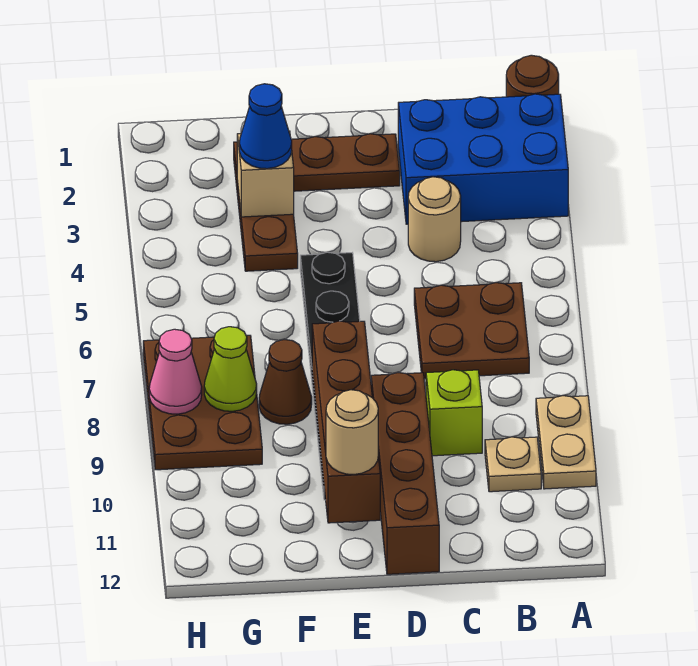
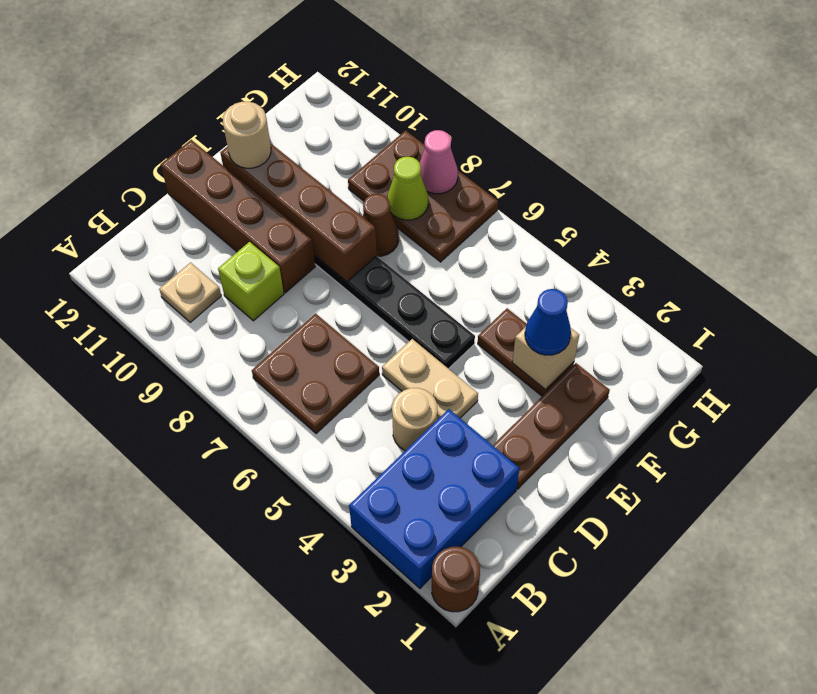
tan 1x2 plate [536,396,596,489] -> tan 1x2 plate moved to [382,339,478,420]

